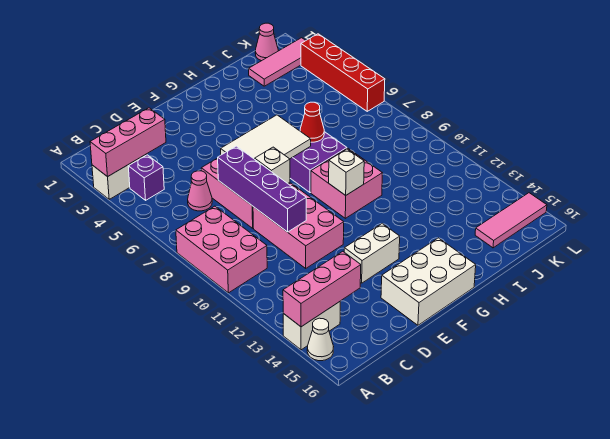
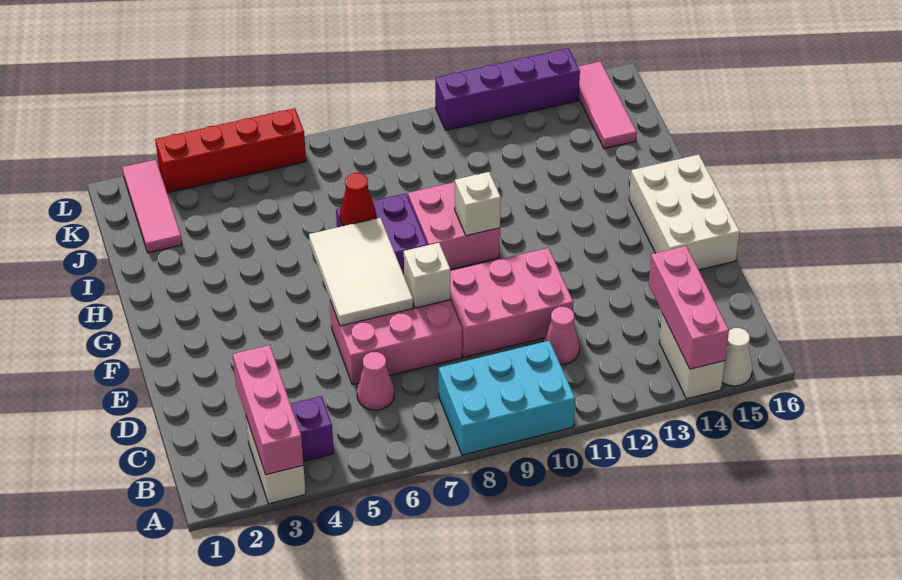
pink 2x3 brick [176,206,267,293] -> cyan 2x3 brick [439,341,575,455]
purple 1x4 brick [218,146,306,232] -> purple 1x4 brick moved to [435,48,580,130]
white 1x2 brick [344,224,400,283] -> none
pink 1x1 cone [255,23,278,61] -> pink 1x1 cone moved to [543,307,580,365]

